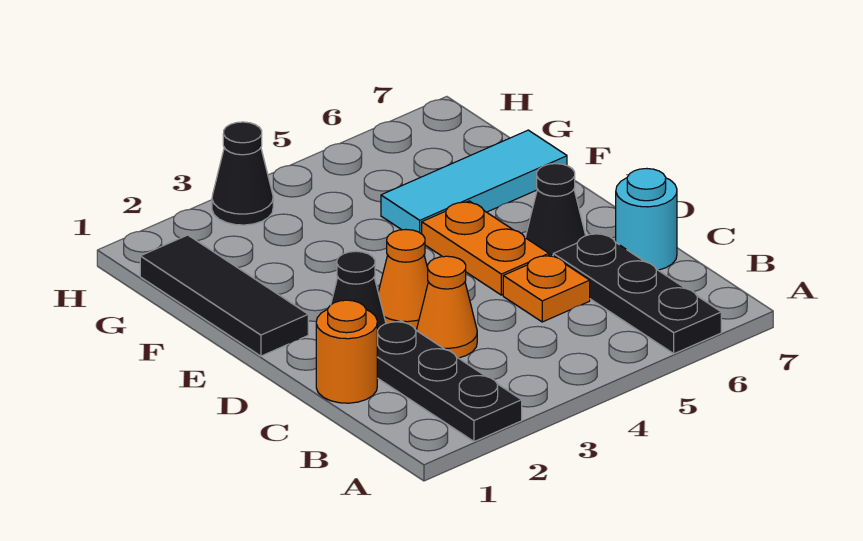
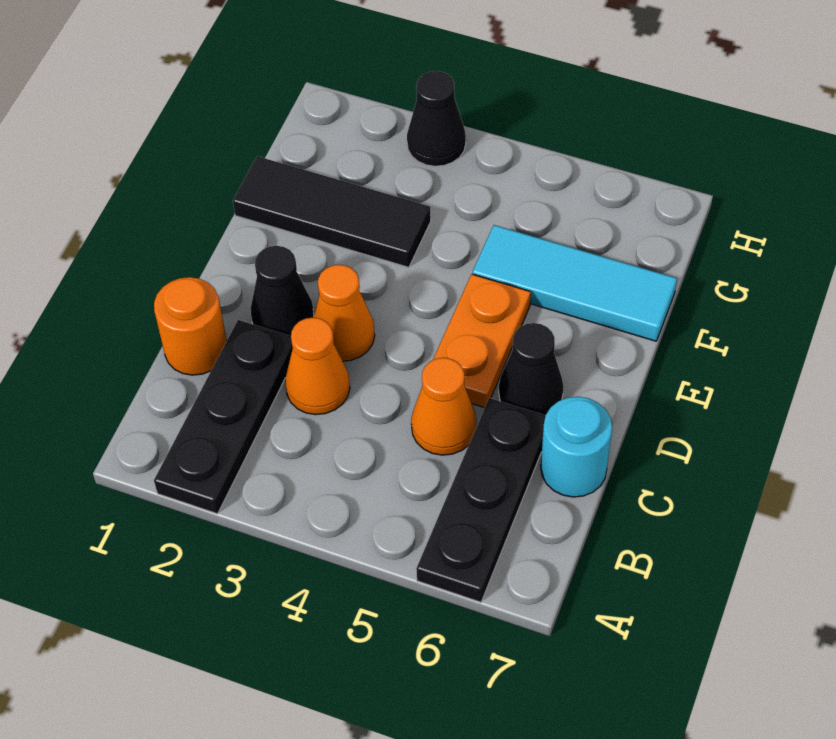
orange 1x1 plate [503,255,590,322] -> orange 1x1 cone [411,358,476,455]
black 1x3 tile [140,235,308,356] -> black 1x3 tile turned to [233,156,431,267]

